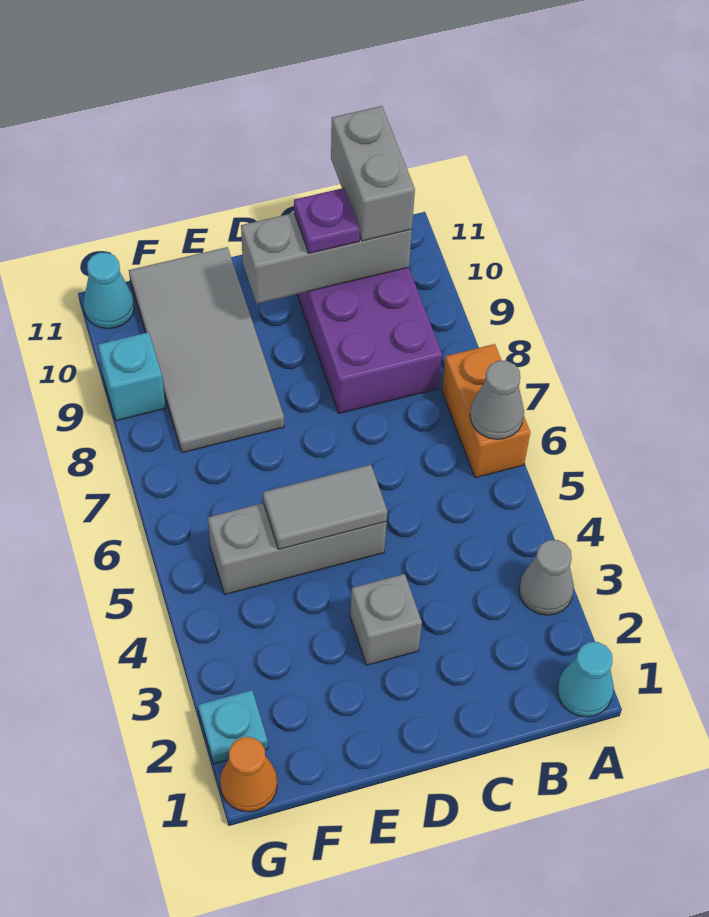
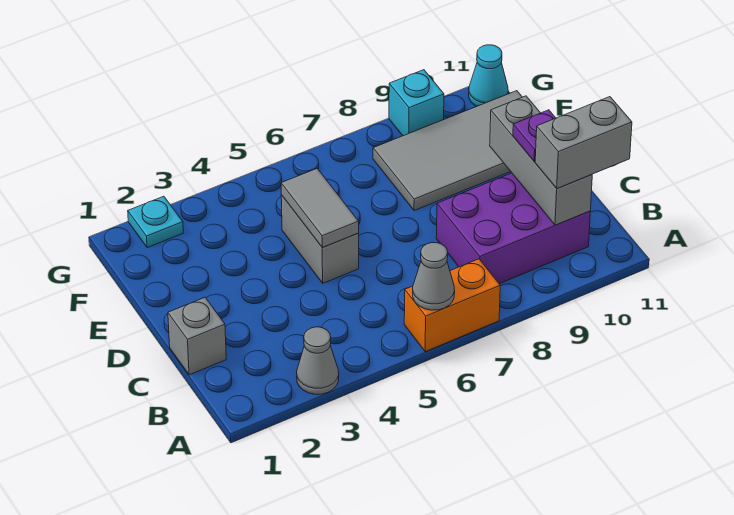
cyan 1x1 cone [557,642,614,717] -> none
grey 1x1 brick [350,574,422,665] -> grey 1x1 brick moved to [168,298,226,375]
grey 1x3 brick [208,503,387,594] -> grey 1x2 brick [281,195,359,283]
orange 1x1 cone [220,737,277,812] -> none

